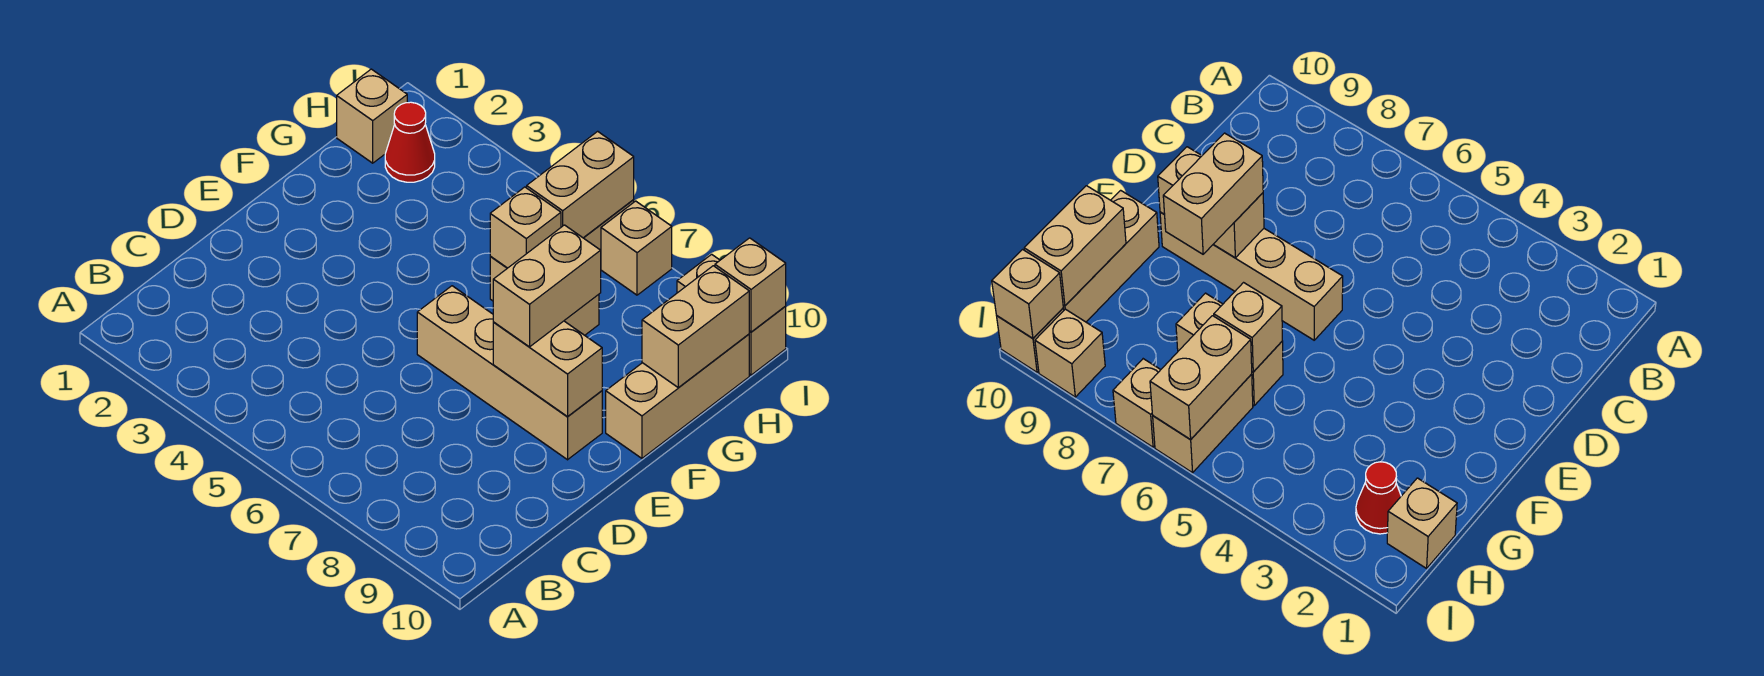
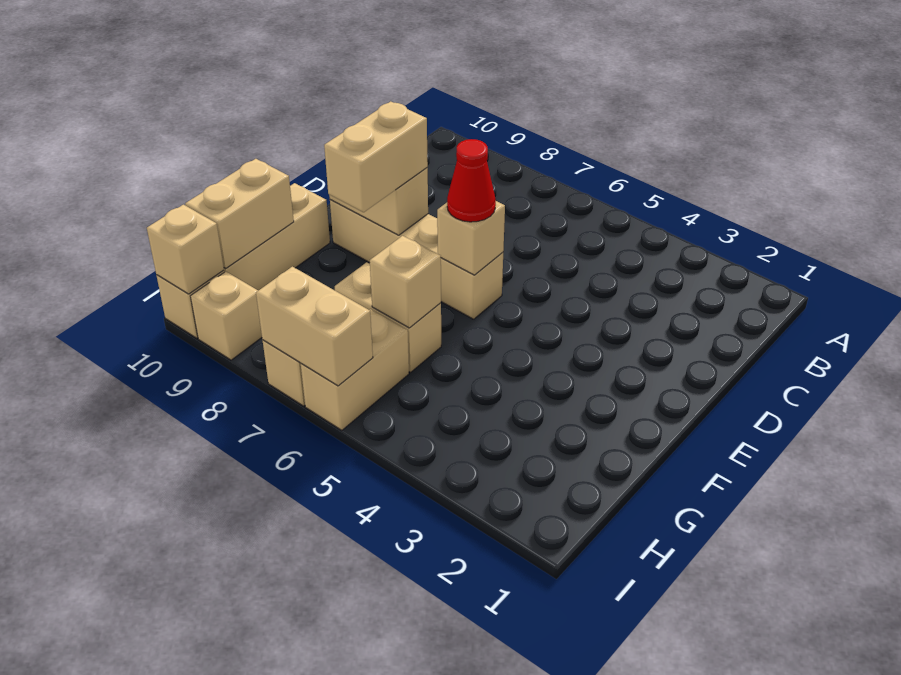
tan 1x1 brick [337,69,407,163] -> tan 1x1 brick moved to [437,201,505,275]
red 1x1 cone [385,102,435,182] -> red 1x1 cone moved to [447,139,496,222]
tan 1x2 brick [527,131,634,238] -> tan 1x2 brick turned to [256,267,373,386]

